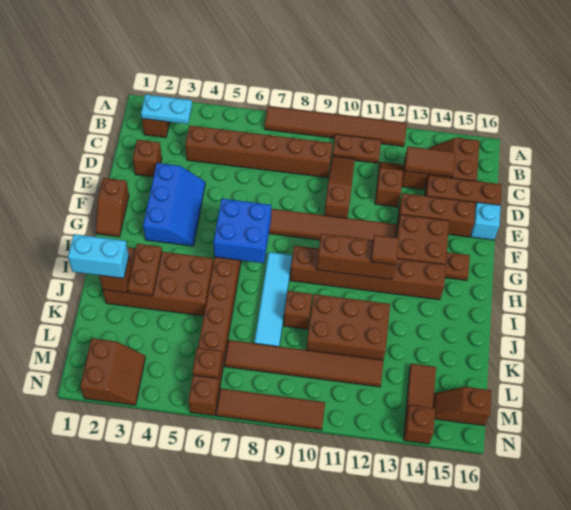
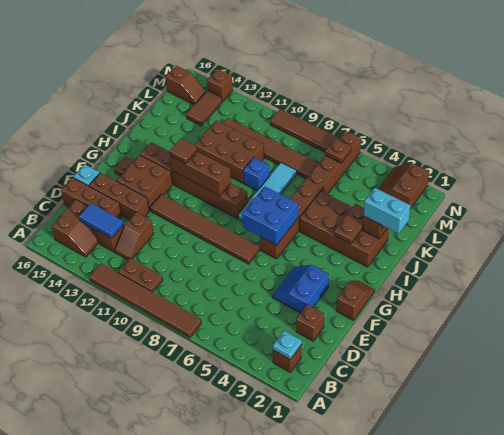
cyan 1x2 plate [141,94,192,124] -> cyan 1x1 plate [273,331,302,359]
brown 1x6 brick [185,126,332,178] -> none
brown 1x3 slope [324,156,355,218] -> none
brown 1x2 tile [405,146,455,177] -> blue 1x2 tile [79,203,123,238]
blue 2x3 slope [143,163,205,246] -> blue 2x2 slope [272,265,329,313]
brown 1x1 brick [284,291,312,329] -> blue 1x1 brick [243,157,270,191]

